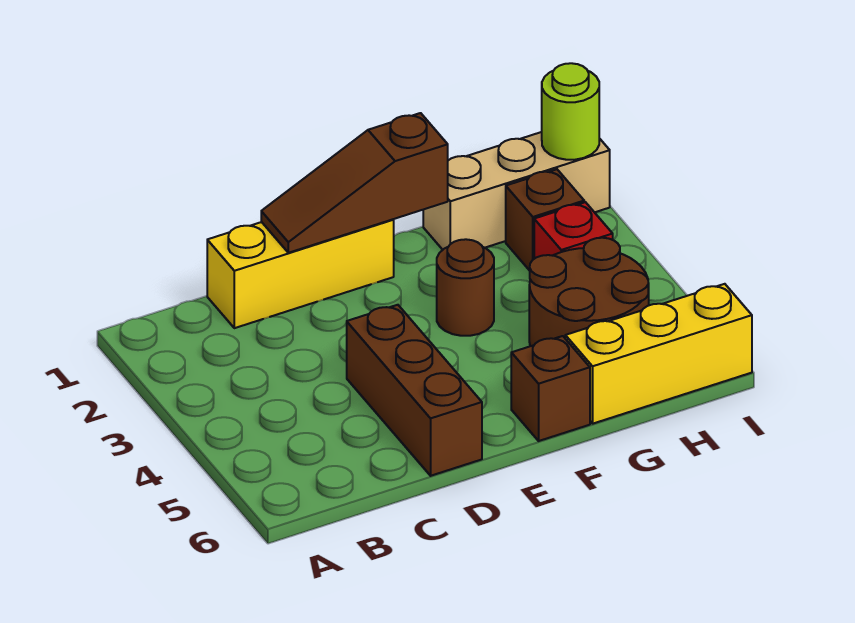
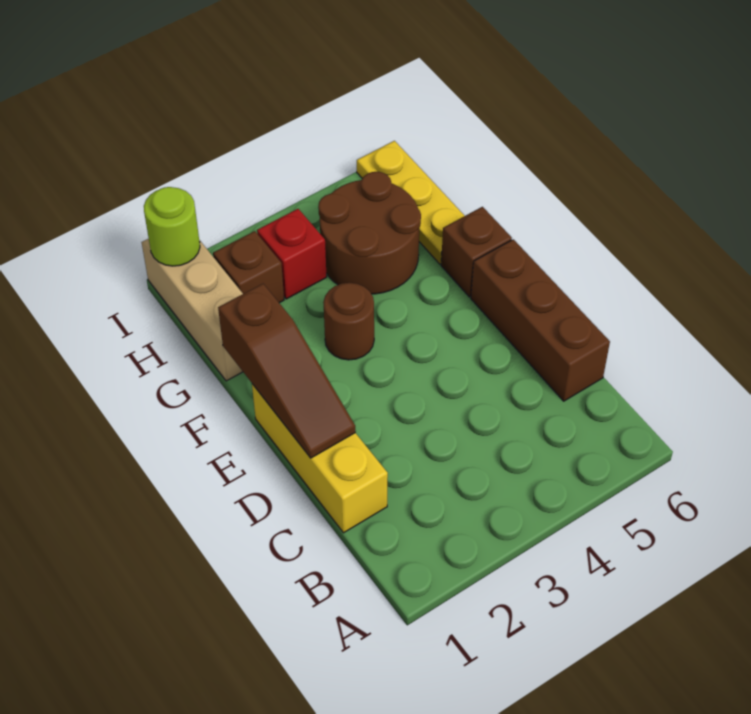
brown 1x3 brick [347,305,482,476] -> brown 1x3 brick turned to [471,239,610,401]
yellow 1x3 brick [565,284,752,424] -> yellow 1x3 plate [357,141,464,264]

